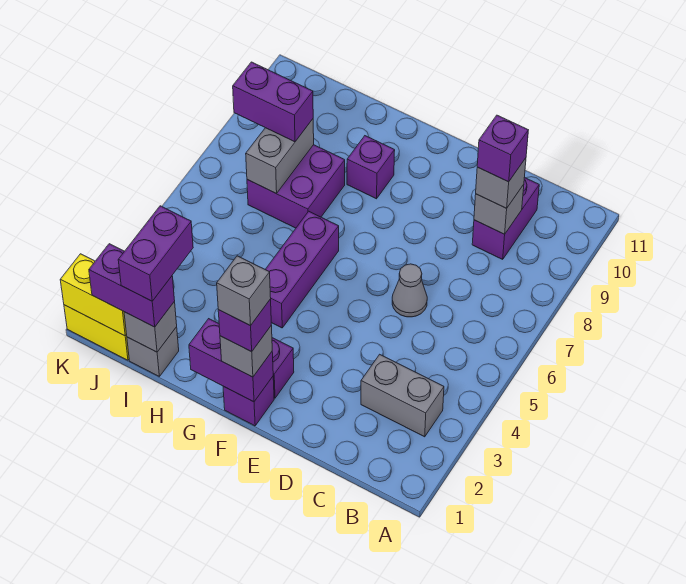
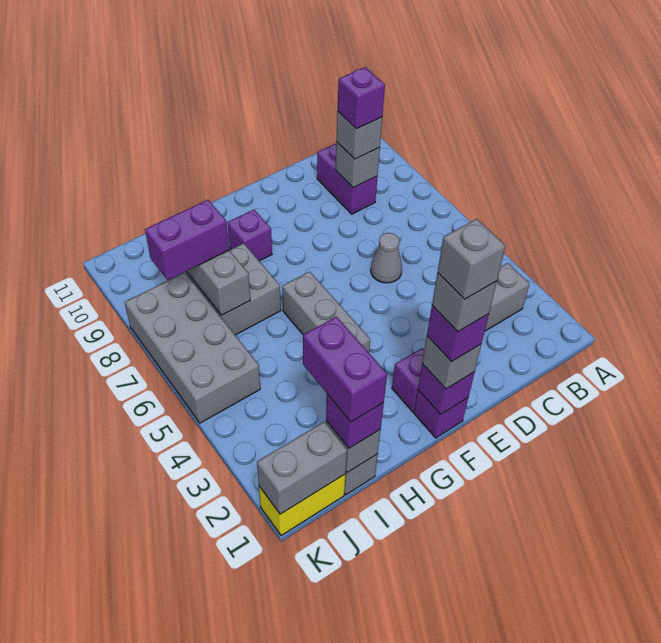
purple 1x2 brick [189,319,273,402] -> purple 1x1 brick [418,364,475,415]
none -> grey 1x1 brick [438,219,505,299]
purple 1x3 brick [265,211,339,328] -> grey 1x3 brick [282,272,370,352]
purple 2x2 brick [247,145,345,228] -> grey 2x2 brick [186,243,281,335]
purple 1x2 brick [89,244,175,327] -> purple 1x1 brick [326,394,384,448]
yellow 1x2 brick [60,254,127,336] -> grey 1x2 brick [257,422,347,514]
none -> grey 2x4 brick [125,272,260,423]

